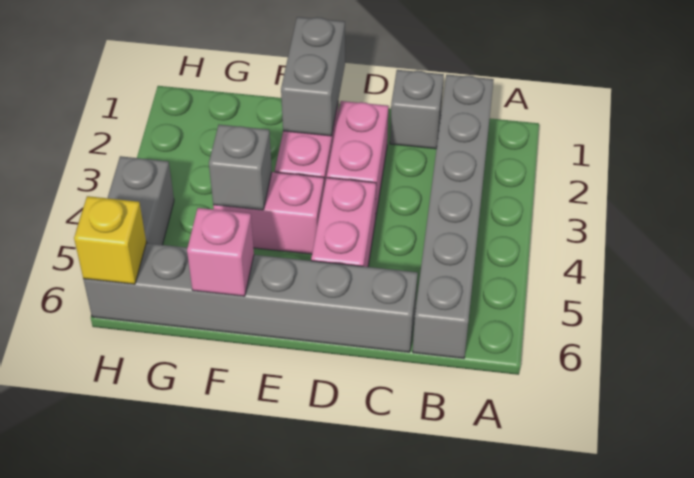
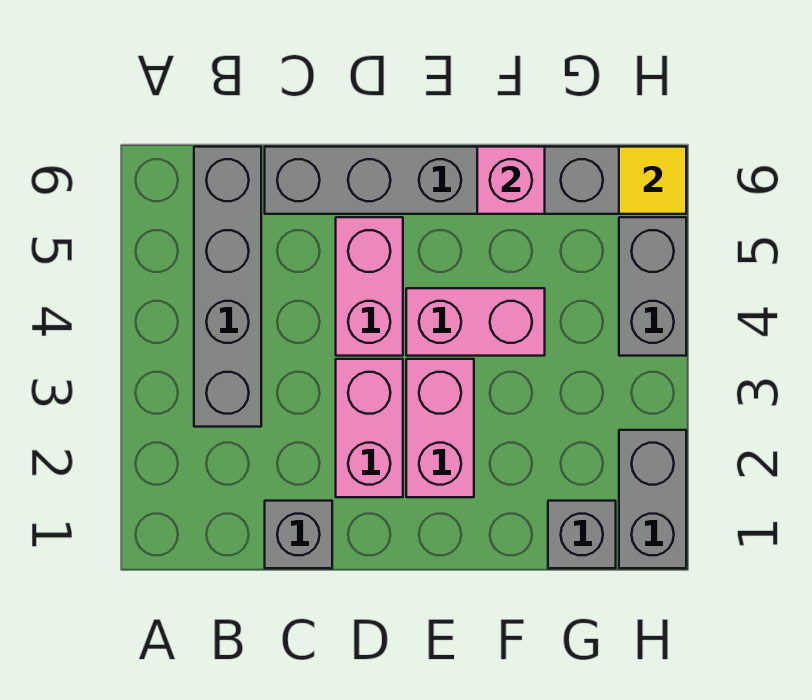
grey 1x6 brick [413,75,494,358] -> grey 1x4 brick [194,147,261,427]
grey 1x2 brick [281,17,345,136] -> grey 1x2 brick moved to [619,430,686,568]
grey 1x1 brick [209,125,272,210] -> grey 1x1 brick moved to [548,501,616,568]
yellow 1x1 brick [74,196,146,284] -> yellow 1x1 tile [619,147,686,214]

